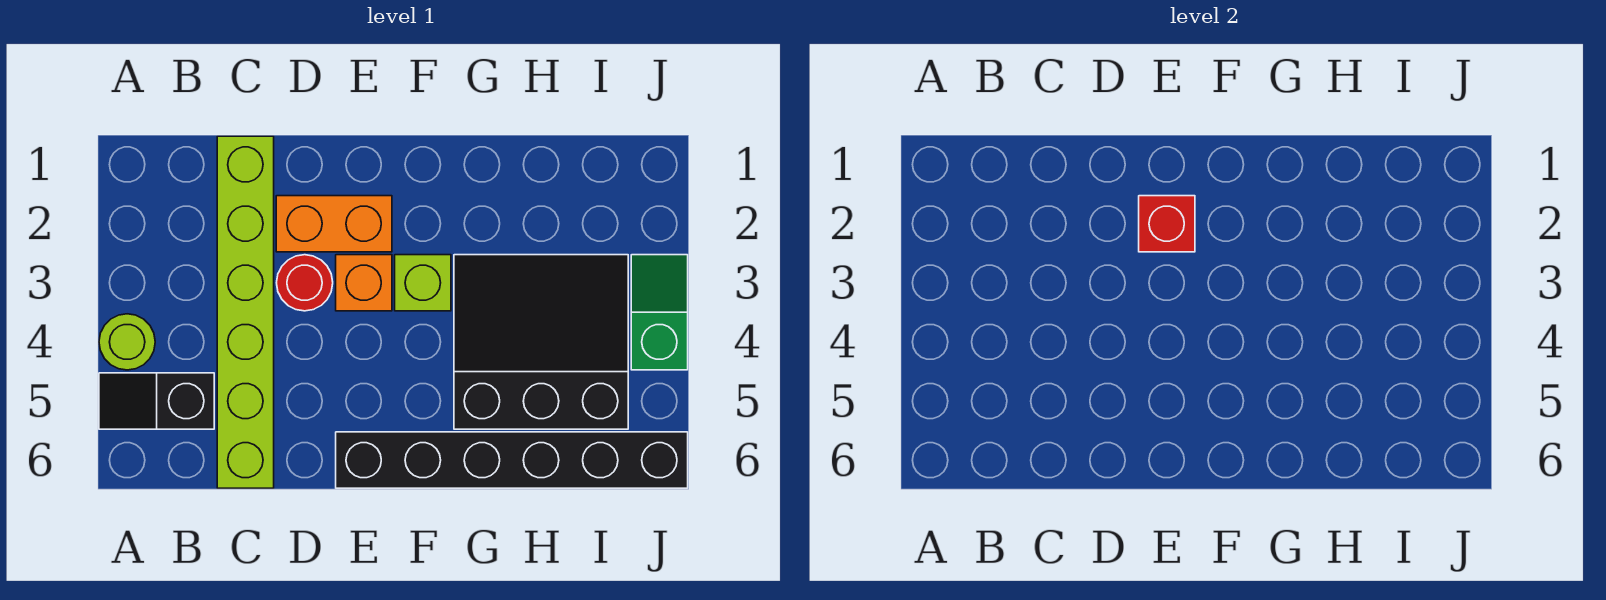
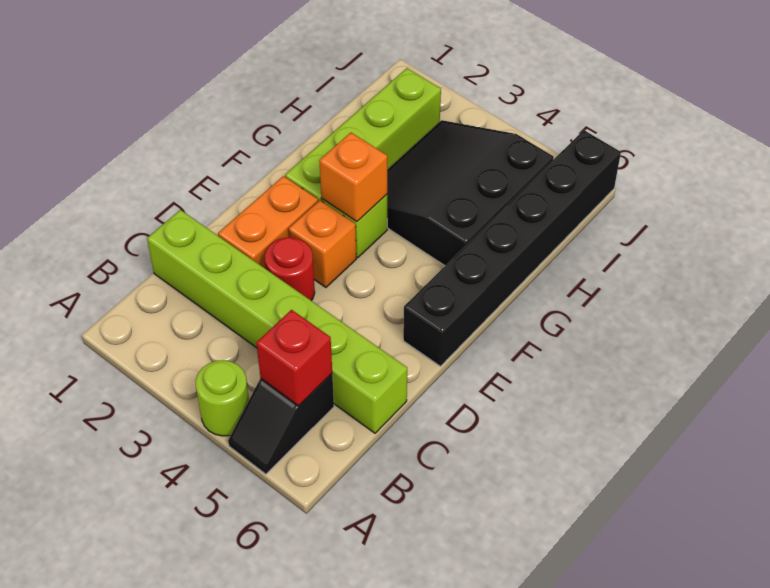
red 1x1 brick [1139,196,1195,252] -> red 1x1 brick moved to [256,310,332,406]
none -> lime 1x4 brick [285,68,441,201]
none -> orange 1x1 brick [319,133,387,221]
green 1x2 slope [631,255,688,370] -> none

